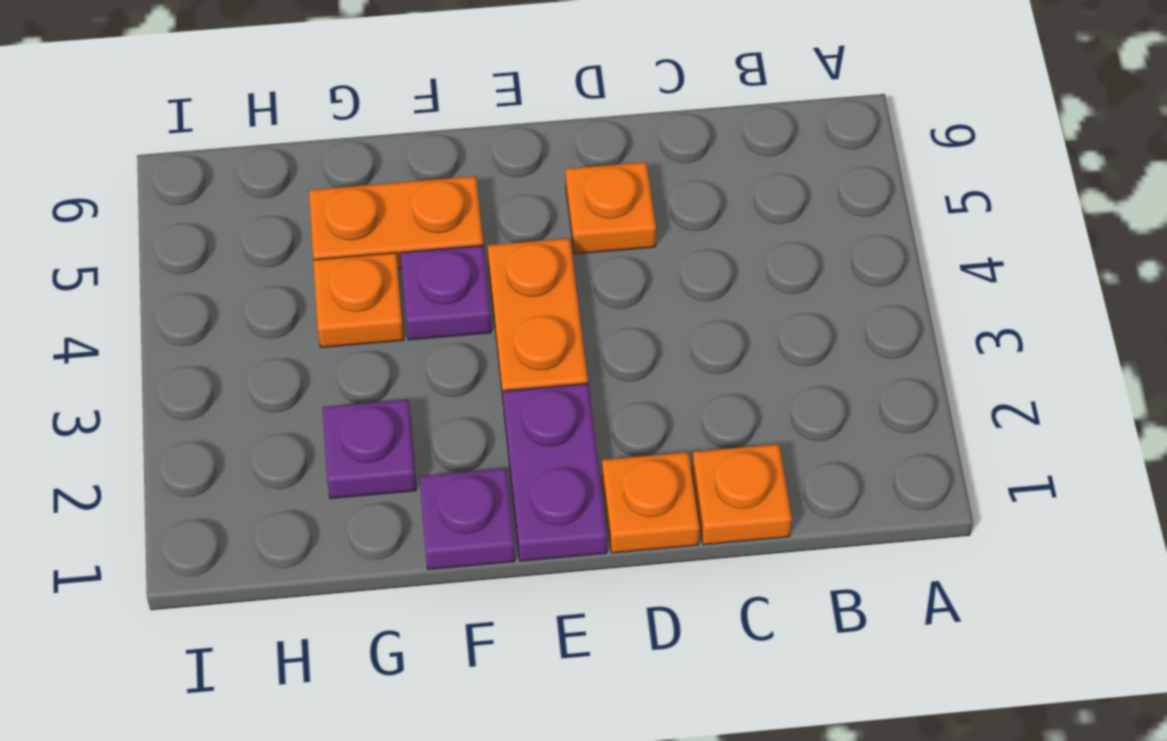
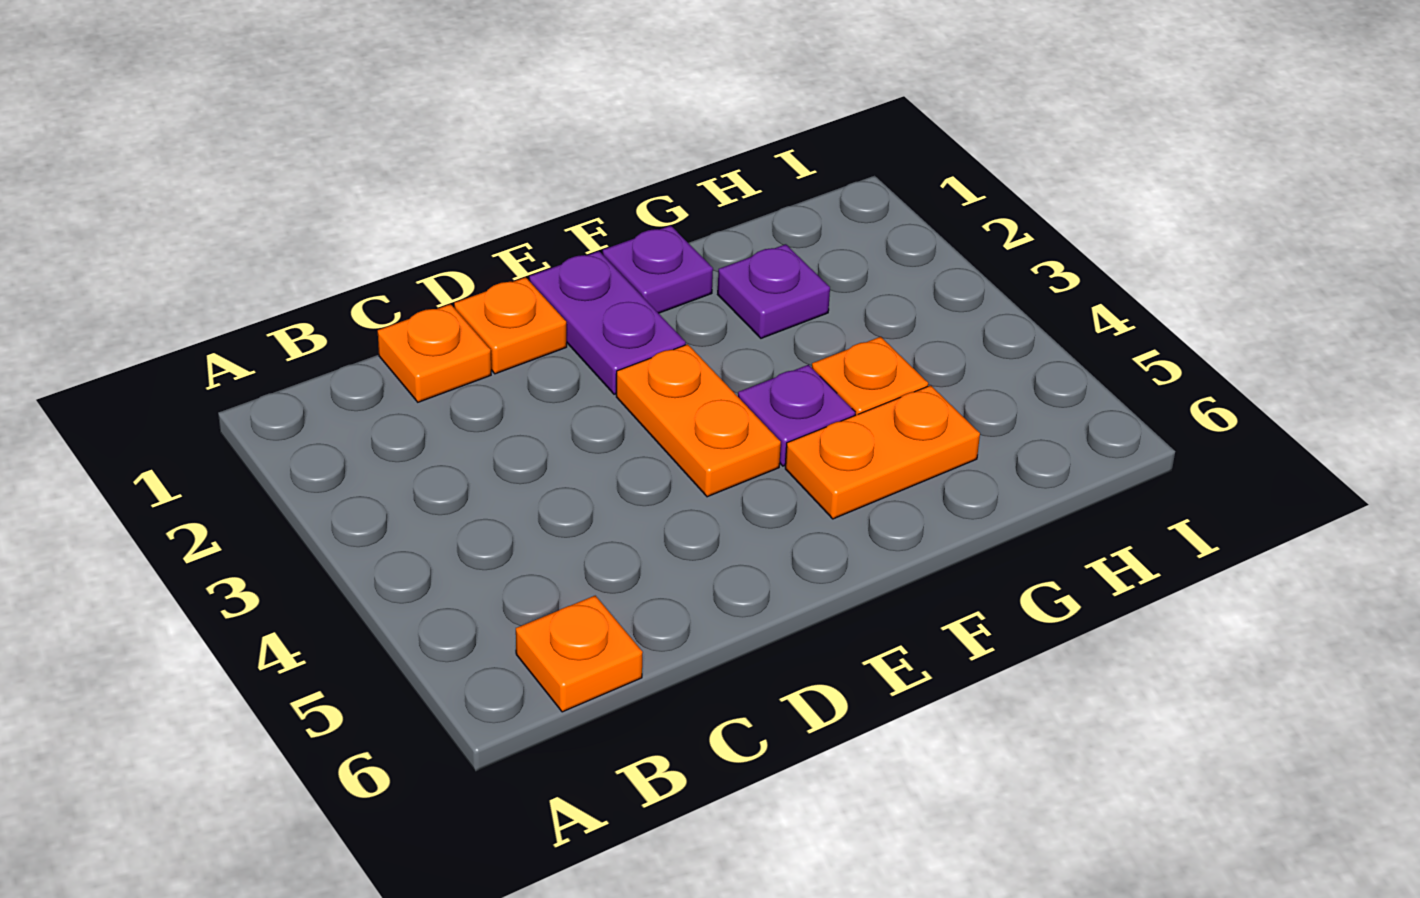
orange 1x1 plate [566,162,656,254] -> orange 1x1 plate moved to [516,596,643,712]

